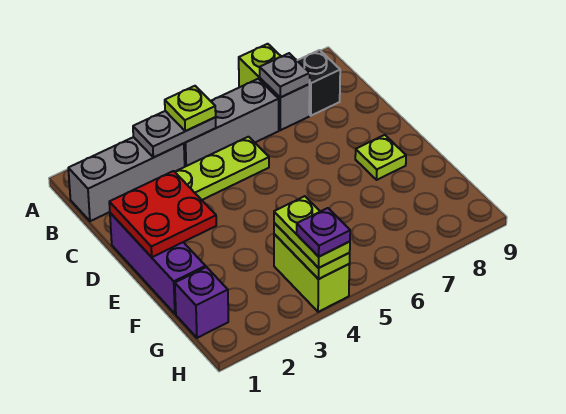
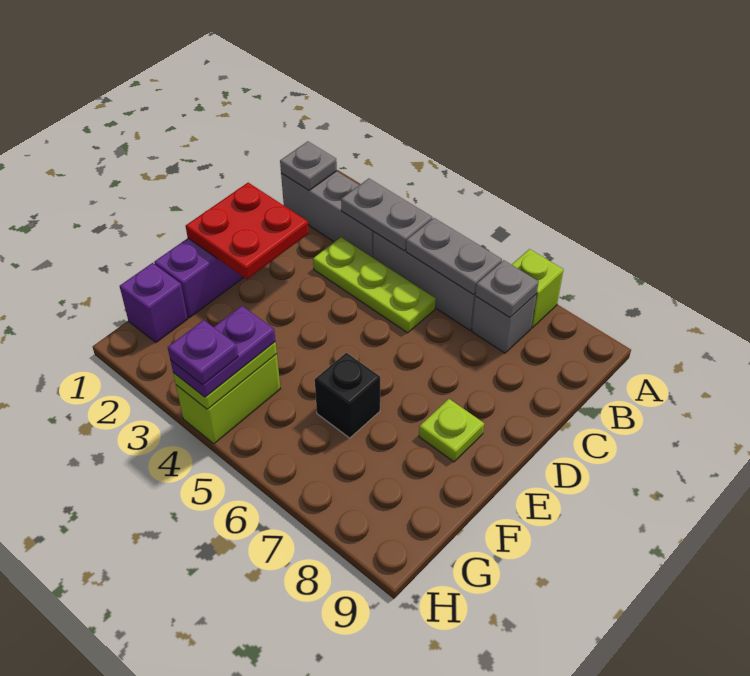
none -> grey 1x1 plate [280,141,337,190]
lime 1x1 plate [165,86,216,131] -> none
none -> grey 1x2 plate [406,218,502,295]
black 1x1 brick [297,50,340,116] -> black 1x1 brick moved to [315,353,380,438]
lime 1x2 plate [274,196,350,268] -> purple 1x2 plate [170,306,275,397]

